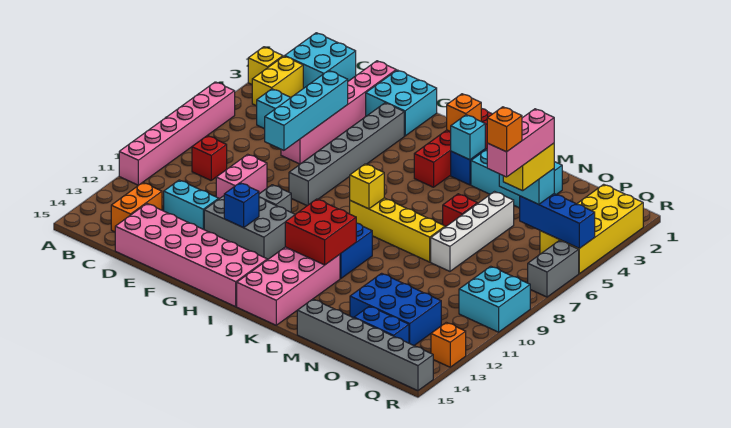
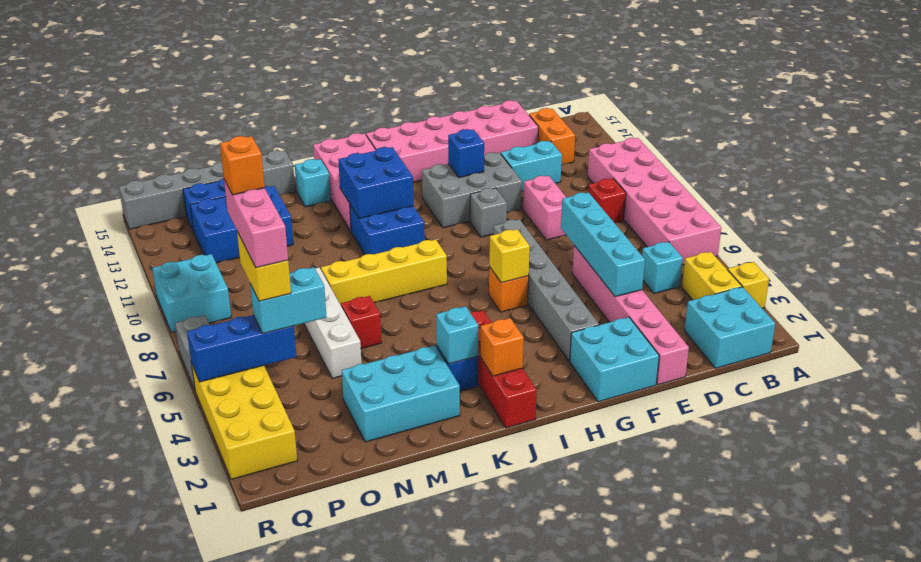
pink 1x6 brick [119,82,235,185] -> pink 2x6 brick [588,138,721,265]
yellow 1x1 brick [350,164,384,209] -> yellow 1x1 brick moved to [489,229,530,283]
red 2x2 brick [285,199,356,265] -> blue 2x2 brick [338,147,414,218]
none -> cyan 1x1 brick [295,159,331,207]
orange 1x1 brick [431,322,466,367] -> orange 1x1 brick moved to [489,267,529,312]

